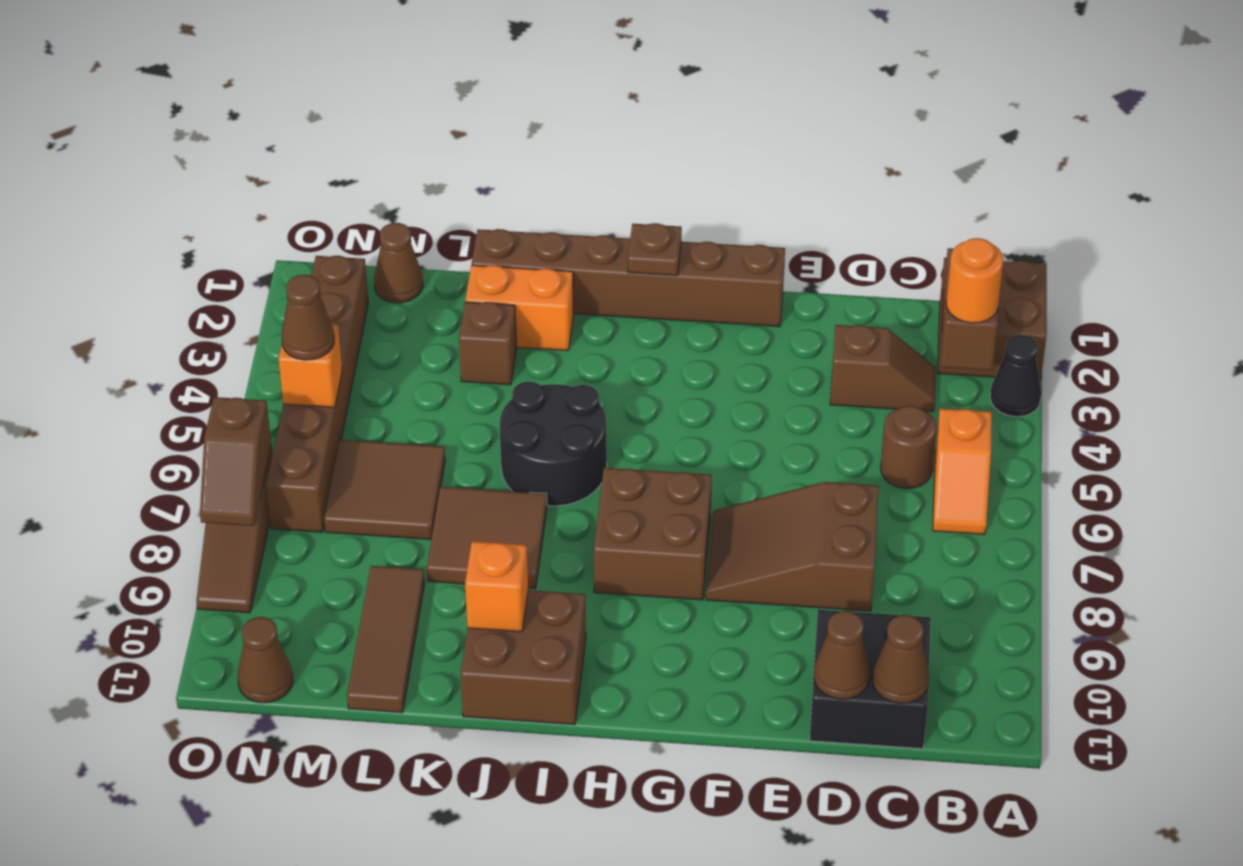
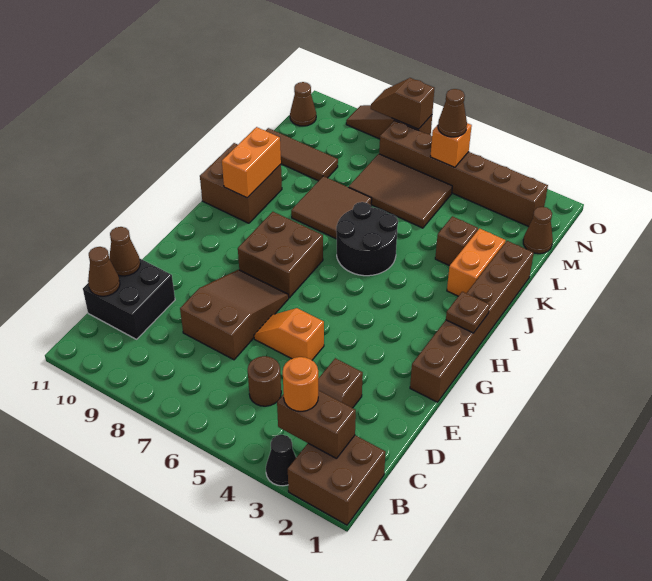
orange 1x2 slope [933,409,992,534] -> orange 1x2 slope moved to [254,308,324,360]
orange 1x1 brick [465,541,528,632] -> orange 1x2 brick [222,127,281,198]
brown 2x2 tile [324,440,445,539] -> brown 2x3 tile [349,154,452,228]

